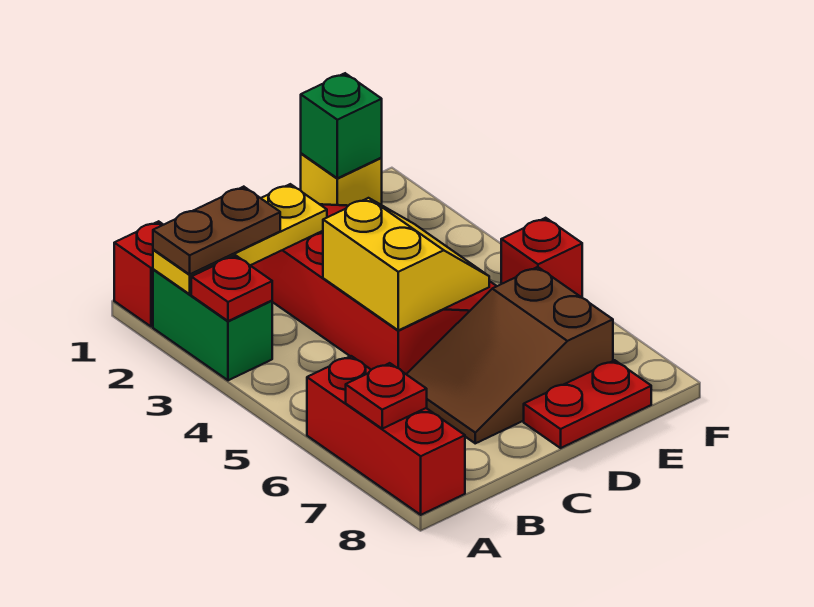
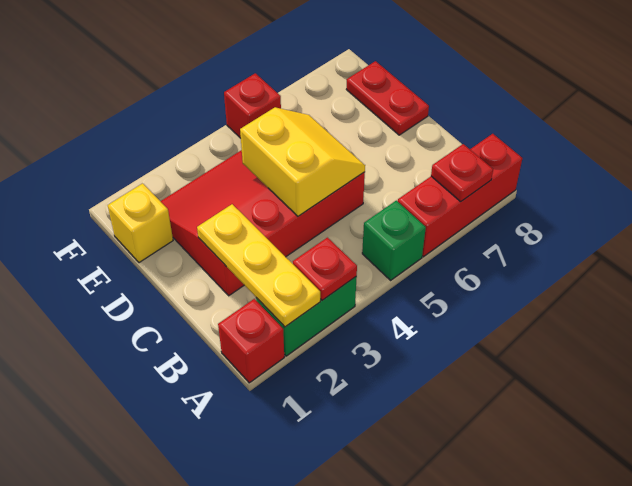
brown 1x2 plate [153,187,280,274] -> none
yellow 2x2 slope [323,198,489,330] -> yellow 2x2 slope turned to [240,107,365,216]
brown 2x3 slope [406,267,613,443] -> none
green 1x1 brick [301,73,382,178] -> green 1x1 brick moved to [362,201,426,280]

